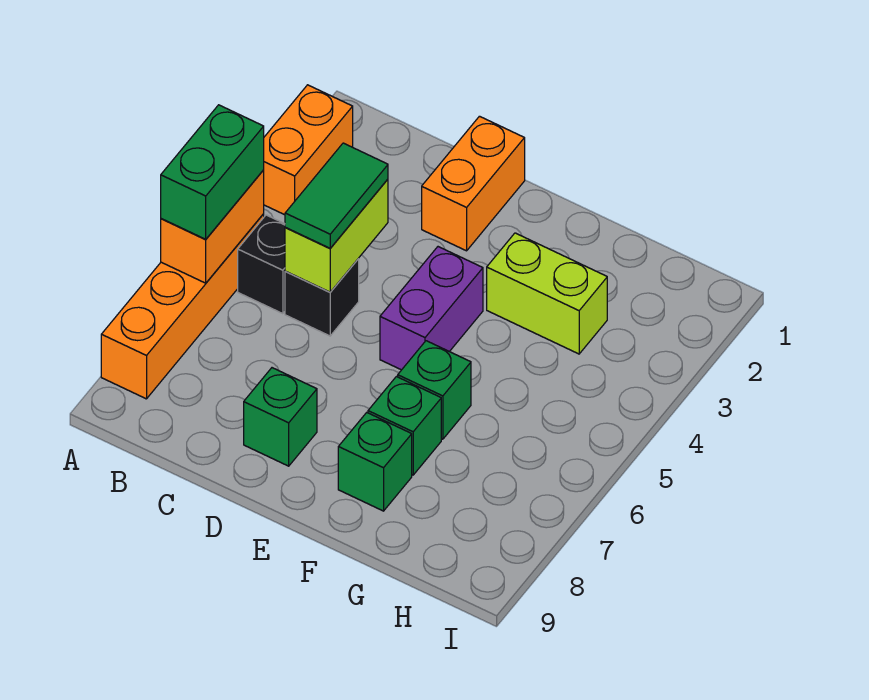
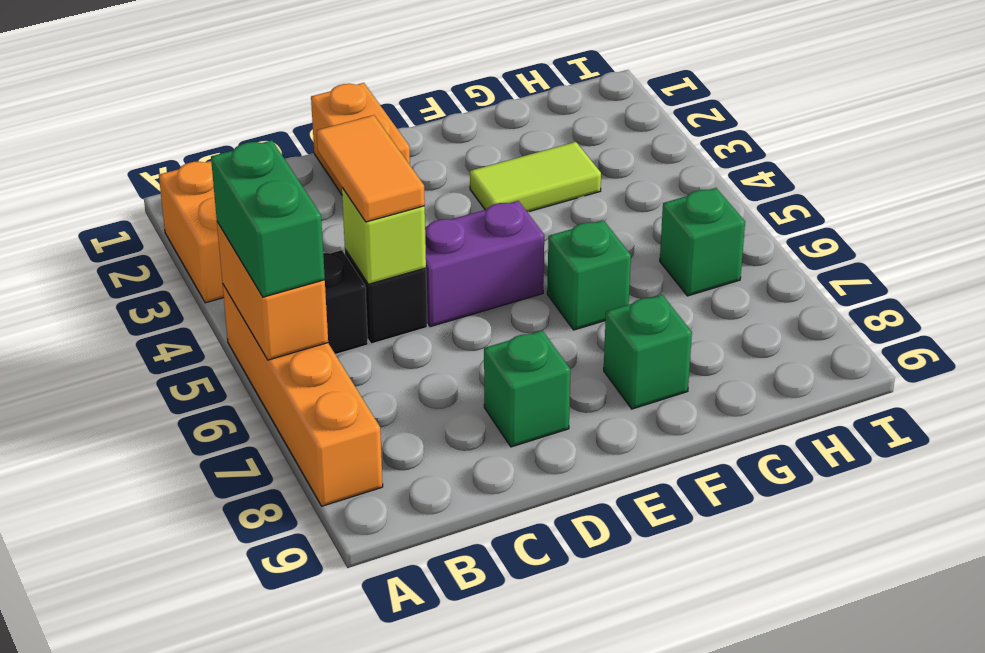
lime 1x2 brick [285,179,388,292] -> lime 1x1 brick [342,188,426,284]
green 1x2 tile [285,143,388,248] -> orange 1x2 tile [317,115,425,222]
purple 1x2 brick [380,247,483,370] -> purple 1x2 brick turned to [425,201,544,327]
lime 1x2 brick [487,233,607,354] -> lime 1x2 tile [470,142,601,212]
green 1x1 brick [368,377,441,475] -> green 1x1 brick moved to [660,188,745,296]

